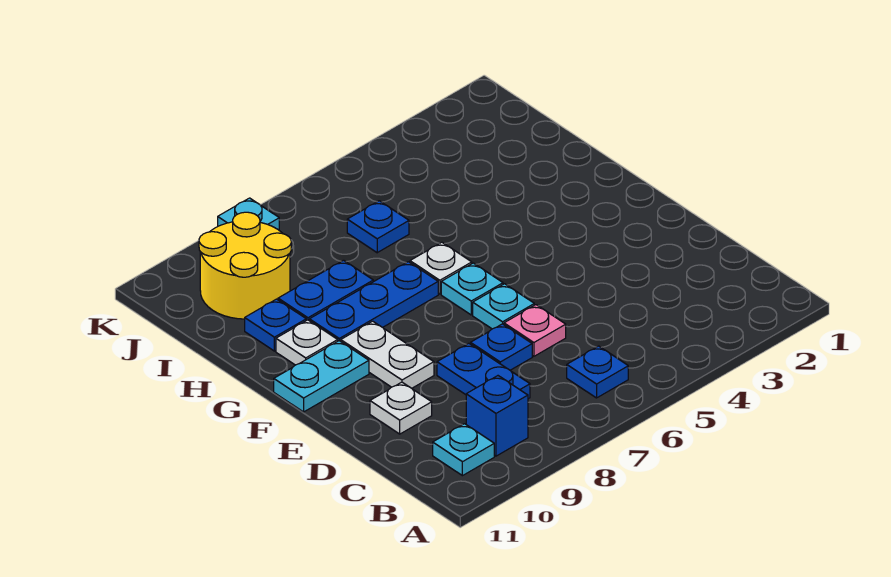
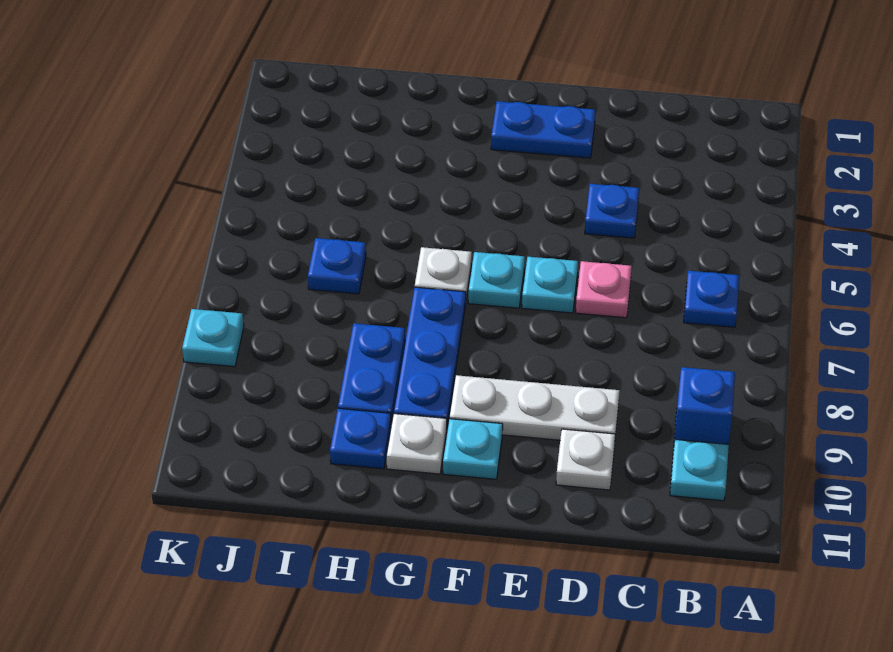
blue 1x2 plate [437,343,530,399] -> blue 1x2 plate moved to [491,101,596,158]
blue 1x1 plate [471,324,532,370] -> blue 1x1 plate moved to [585,184,639,238]
white 1x2 plate [341,321,434,388] -> white 1x3 plate [450,375,620,440]
cyan 1x2 plate [274,341,369,412] -> cyan 1x1 plate [443,419,503,479]
yellow 2x2 round brick [199,212,291,319] -> none

